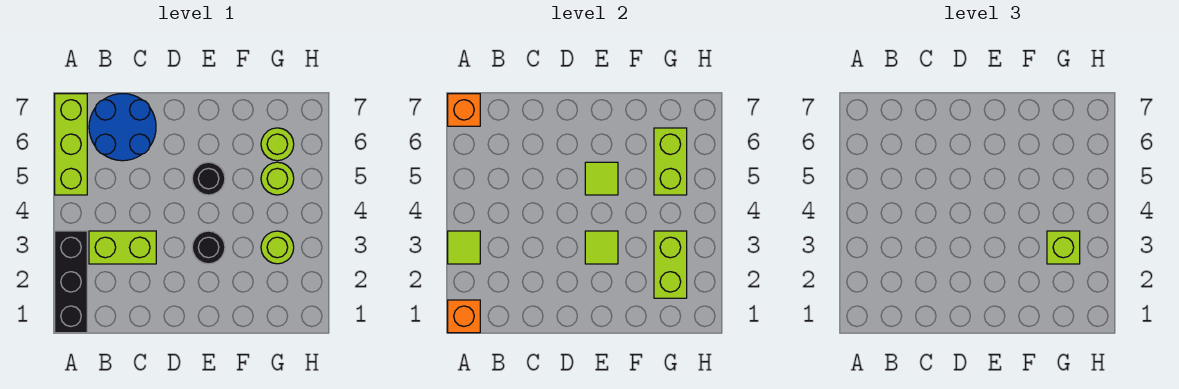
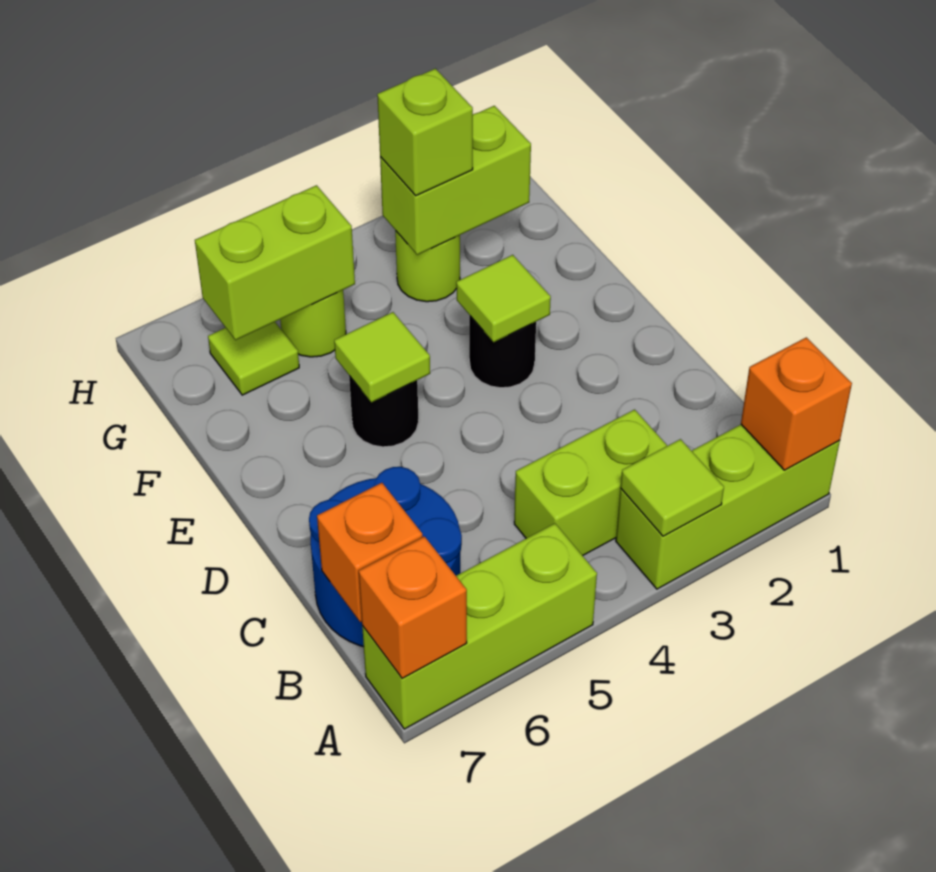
black 1x3 brick [55,231,87,333] -> lime 1x3 brick [616,425,840,589]
lime 1x2 brick [89,231,156,264] -> lime 1x2 brick turned to [514,410,667,556]
none -> orange 1x1 brick [317,483,423,622]
lime 1x1 round brick [261,128,294,161] -> lime 1x1 tile [208,322,299,395]

